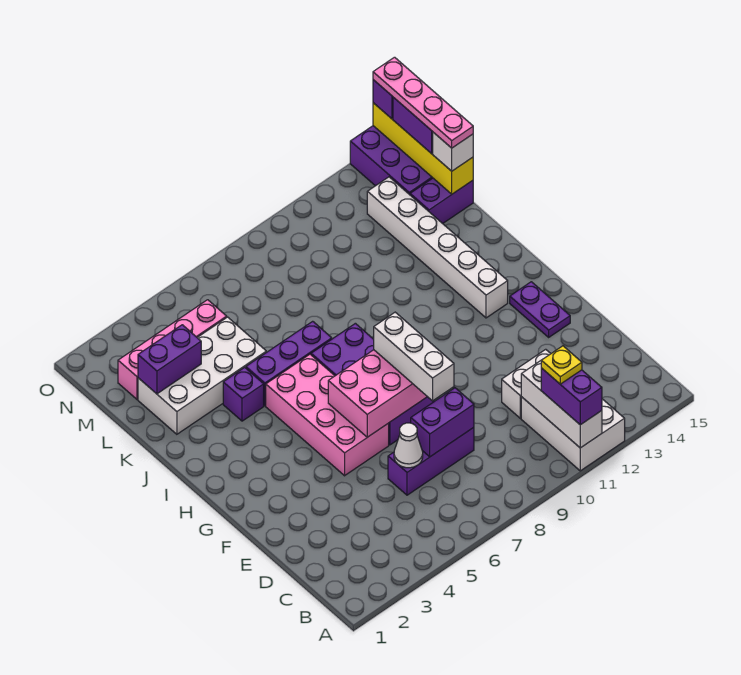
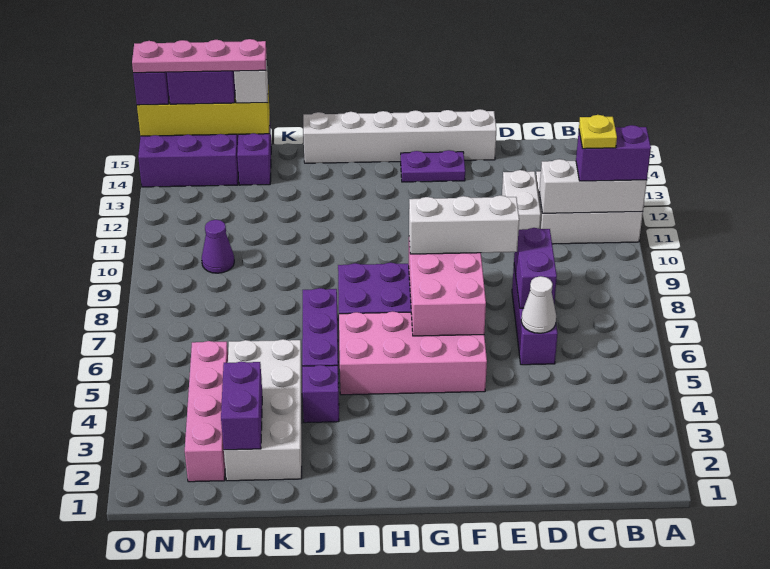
white 1x6 brick [367,177,508,318] -> white 1x6 brick moved to [303,109,496,163]
none -> purple 1x1 cone [202,220,234,273]

